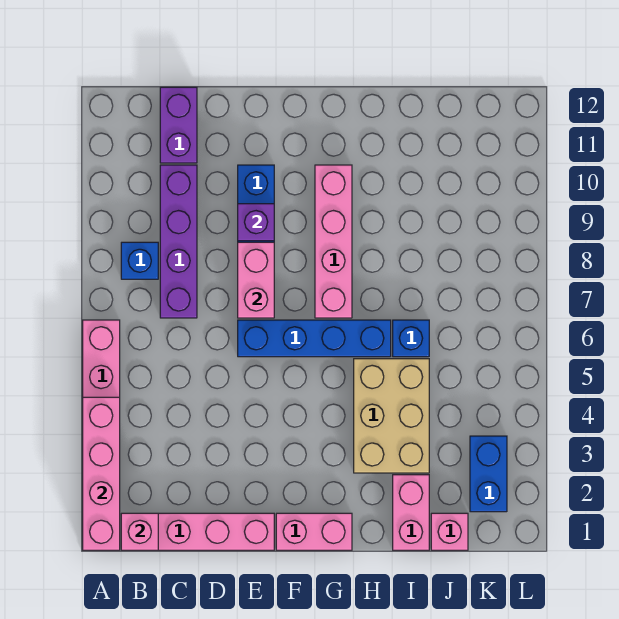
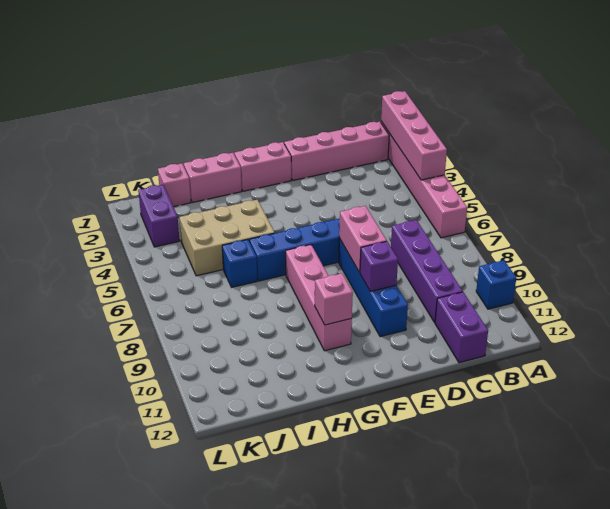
pink 1x1 brick [121,513,158,550] -> pink 1x1 brick moved to [315,273,353,325]
blue 1x1 brick [121,242,158,279] -> blue 1x1 brick moved to [476,260,516,309]
tan 2x3 brick [354,359,429,473] -> tan 2x3 brick turned to [179,200,275,276]
pink 1x2 brick [393,475,429,550] -> pink 1x2 brick turned to [184,153,242,202]
blue 1x2 brick [470,436,507,512] -> purple 1x2 brick [138,185,180,247]

